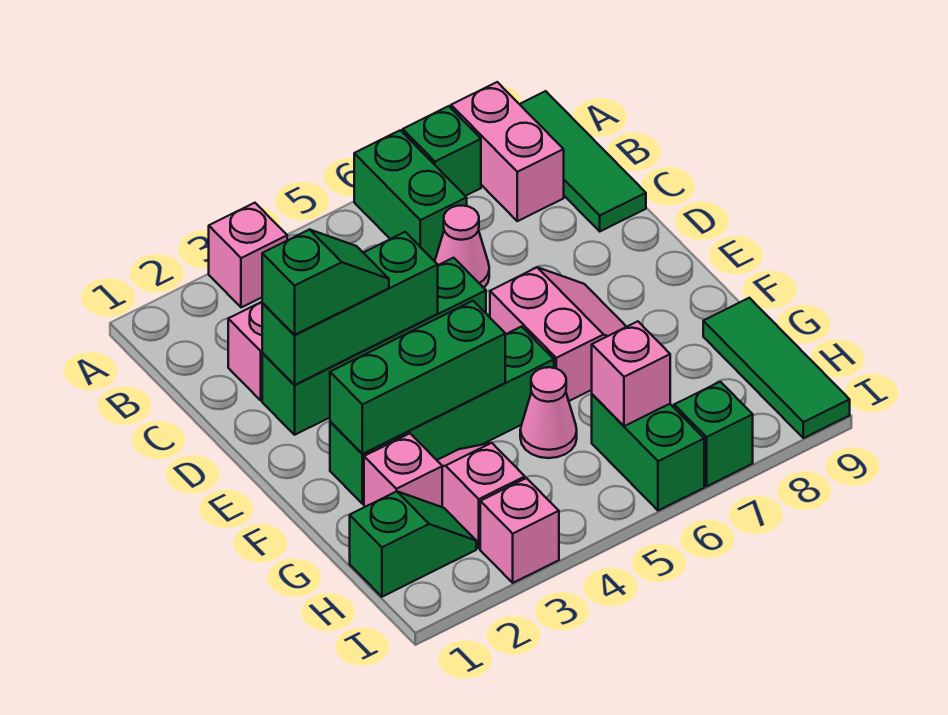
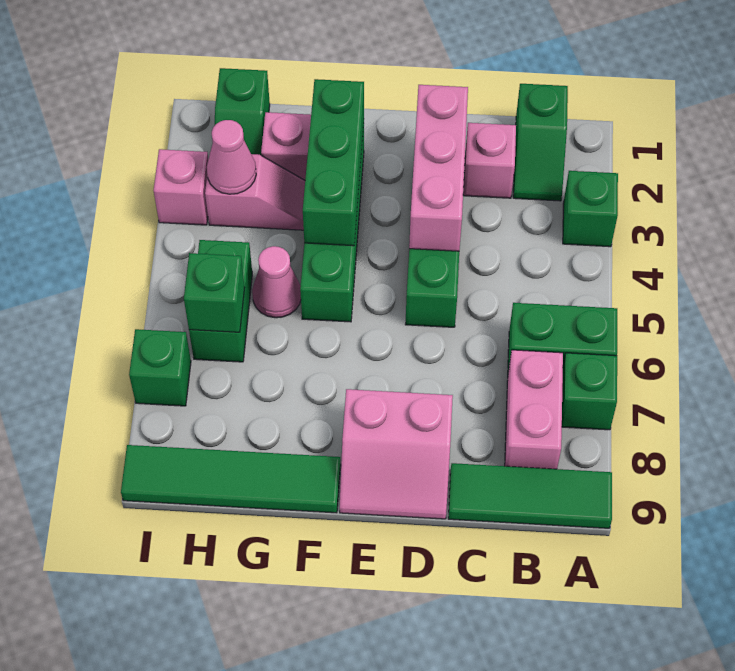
pink 1x1 brick [209,203,287,307] -> green 1x1 brick [563,171,618,247]
pink 1x2 brick [451,82,564,221] -> pink 1x2 brick turned to [505,350,563,469]
pink 1x1 cone [435,205,489,288] -> pink 1x1 cone moved to [207,120,256,194]
green 1x3 brick [262,232,438,385] -> pink 1x3 brick [409,85,468,251]
green 1x2 slope [262,230,389,335] -> green 1x2 slope moved to [513,84,568,201]
pink 2x2 slope [490,267,626,401] -> pink 2x2 slope moved to [339,389,453,519]
green 1x3 tile [703,298,850,438] -> green 1x4 tile [121,445,341,513]
green 1x2 brick [592,394,704,511] -> green 1x2 brick turned to [189,240,252,362]
pink 1x1 brick [592,321,670,426] -> green 1x1 brick [184,253,245,332]

